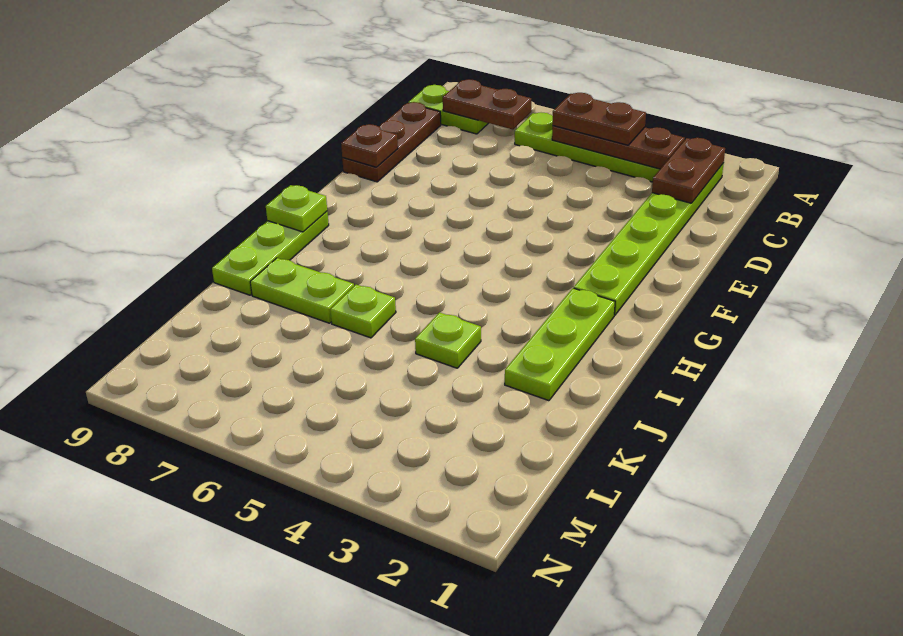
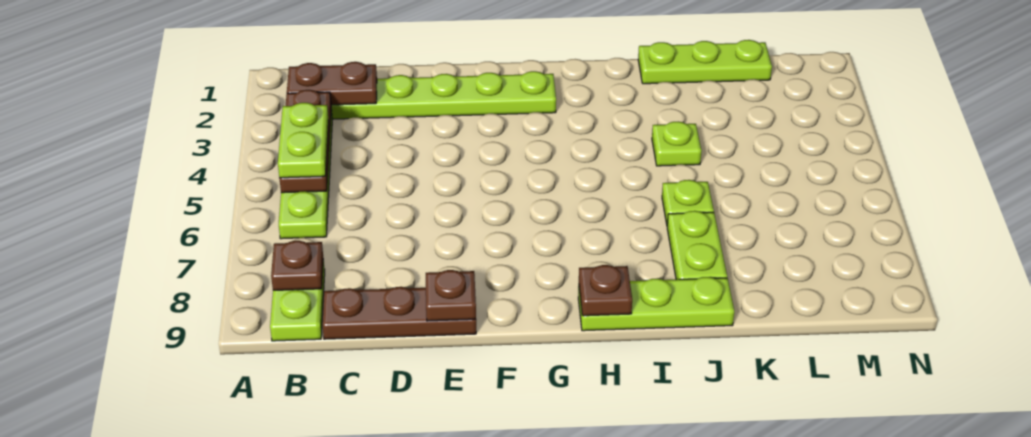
brown 1x2 plate [552,93,646,145] -> lime 1x2 plate [278,103,328,178]
brown 1x2 plate [443,79,531,129] -> brown 1x1 plate [271,241,323,290]
lime 1x3 plate [505,288,615,401] -> lime 1x3 plate moved to [638,40,772,84]
lime 1x1 plate [266,185,327,232] -> brown 1x1 plate [579,265,632,316]

